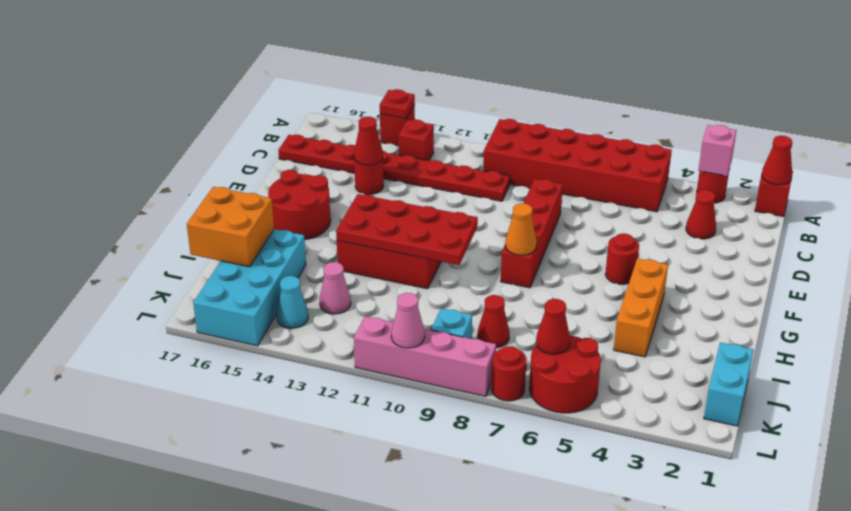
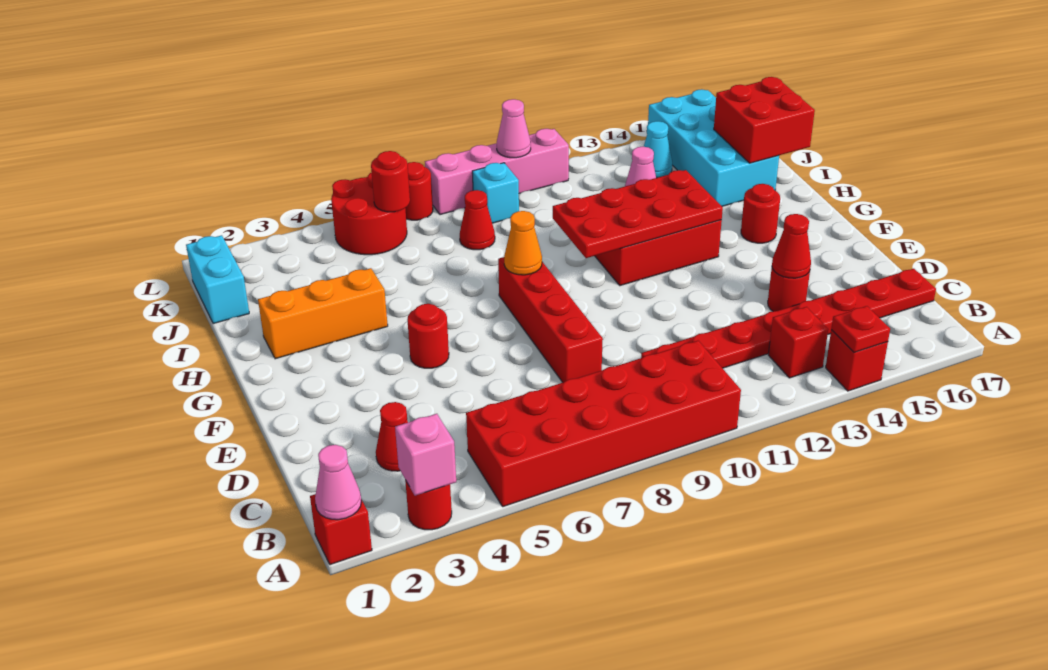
red 1x1 cone [762,136,792,185] -> pink 1x1 cone [315,445,361,520]
red 2x2 round brick [268,170,331,239] -> red 1x1 round brick [741,184,780,243]
orange 1x3 brick [614,259,668,357] -> orange 1x3 brick turned to [258,268,388,359]
orange 2x2 brick [187,187,274,267] -> red 2x2 brick [714,77,815,163]
red 1x1 cone [536,299,570,354] -> red 1x1 round brick [371,151,410,212]

